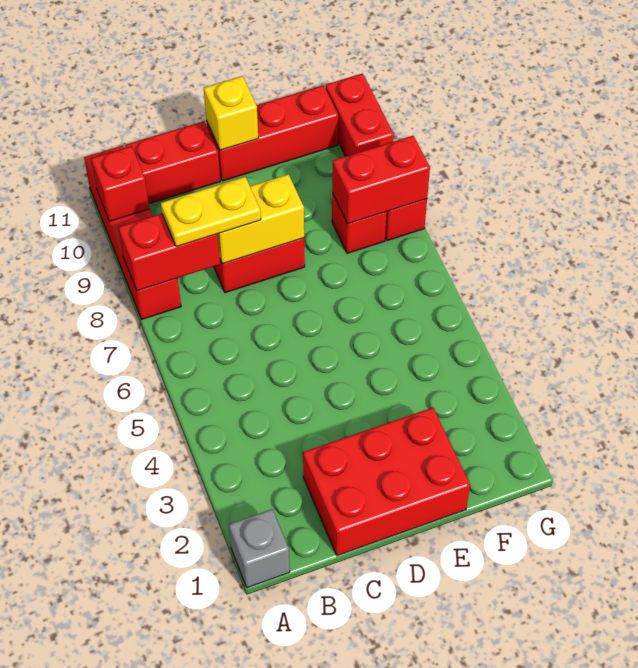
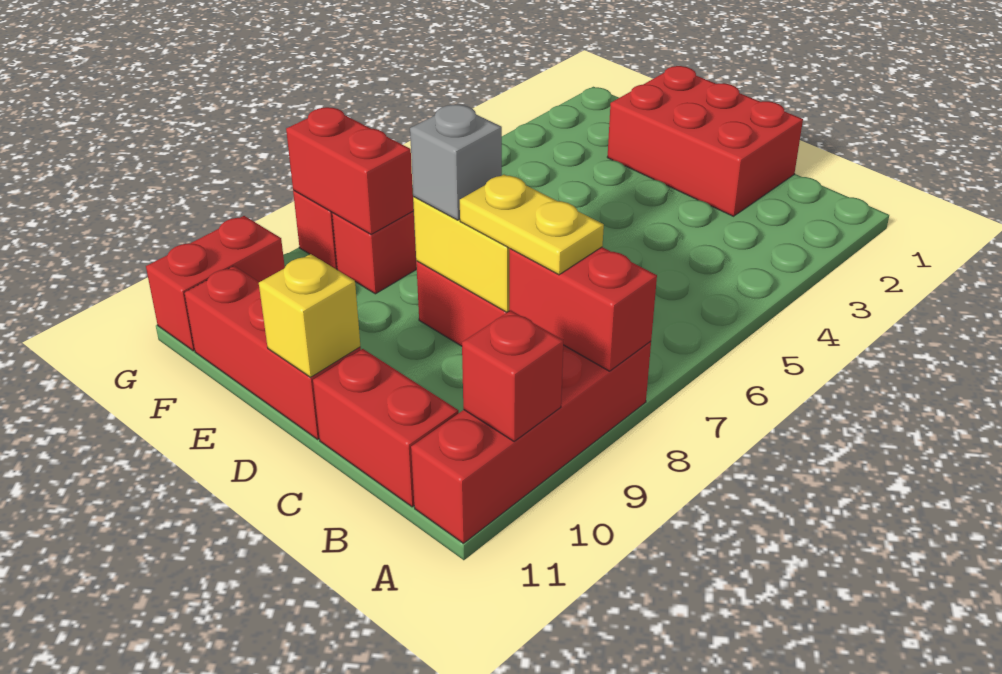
grey 1x1 brick [229,509,290,588] -> grey 1x1 brick moved to [410,105,502,220]

